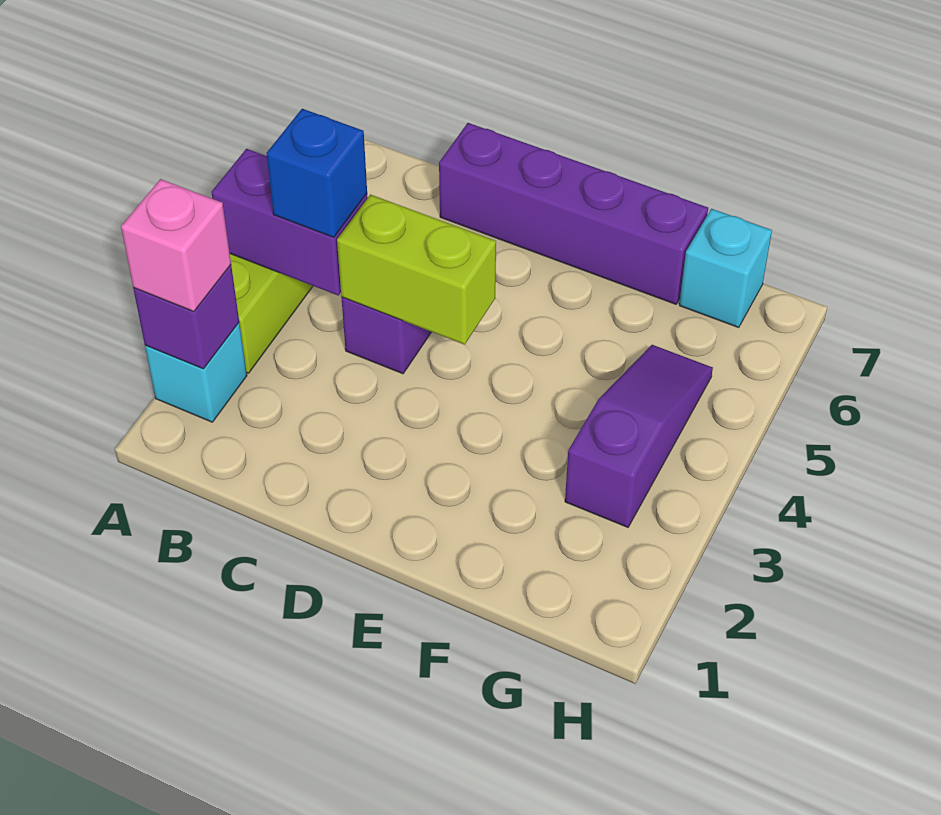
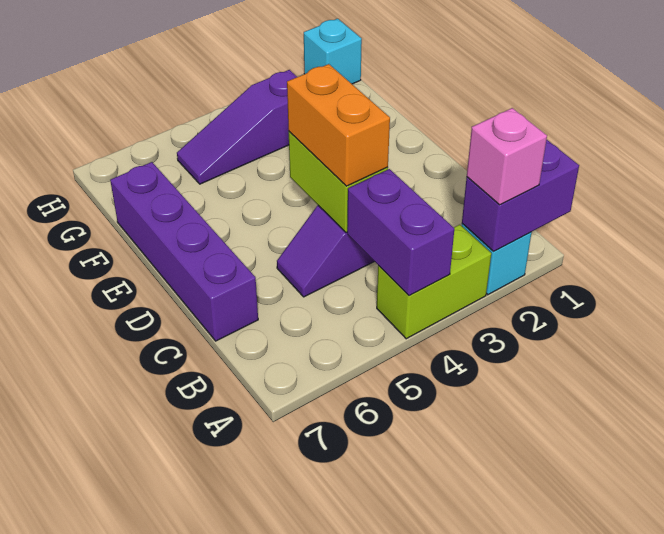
purple 1x1 brick [133,265,239,369] -> purple 1x2 brick [462,140,579,251]
blue 1x1 brick [267,109,367,237] -> none
none -> orange 1x2 brick [287,64,390,186]
cyan 1x1 brick [679,209,772,327] -> cyan 1x1 brick moved to [304,19,362,84]

